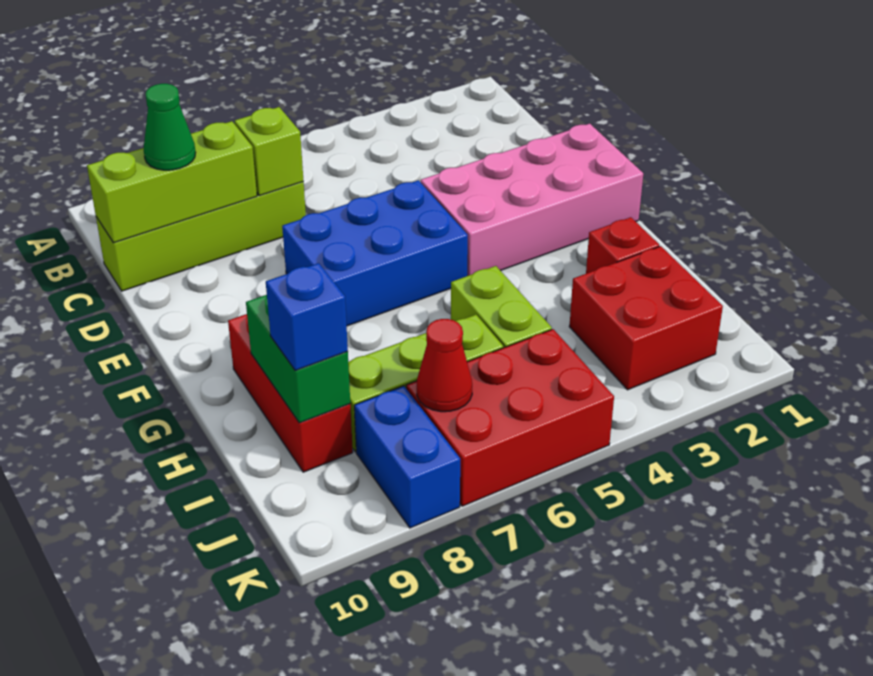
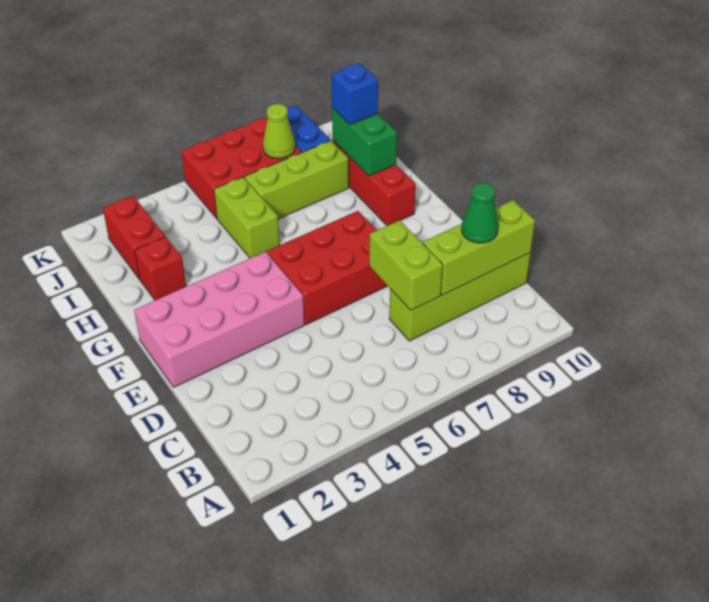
lime 1x1 brick [235,107,303,196] -> lime 1x2 brick [369,220,443,310]
blue 2x3 brick [282,180,468,326] -> red 2x3 brick [267,211,387,325]
red 2x2 brick [569,246,723,390] -> red 1x2 brick [103,196,165,279]
red 1x1 cone [417,319,472,412] -> lime 1x1 cone [263,104,295,159]

